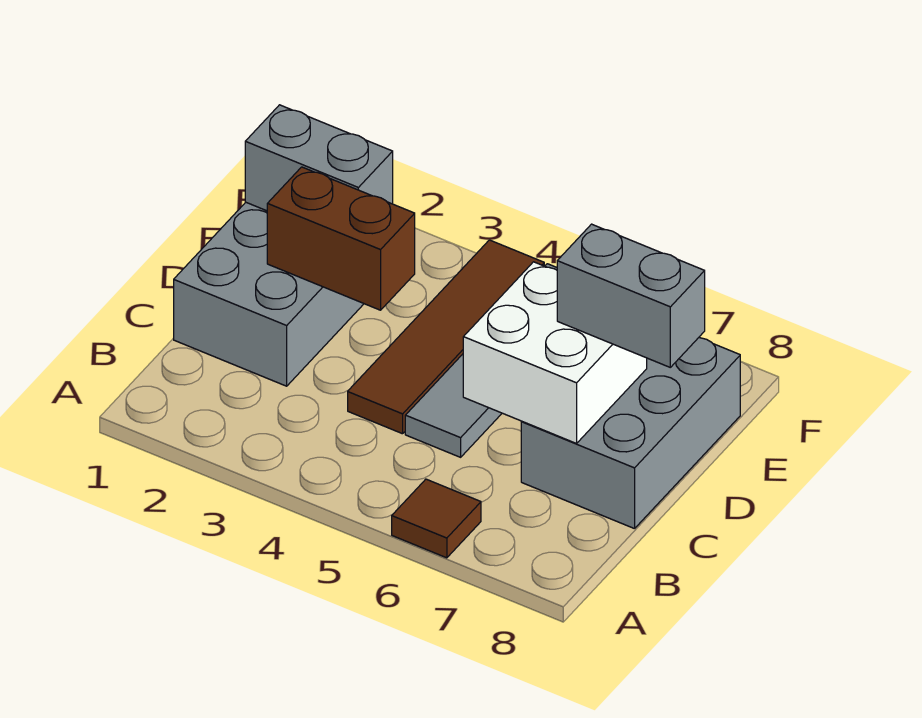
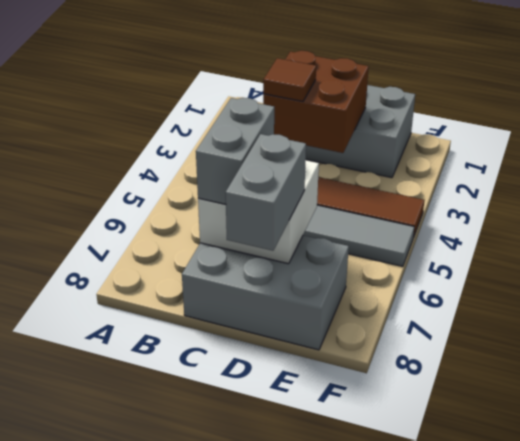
brown 1x1 tile [392,479,481,558] -> brown 1x1 tile moved to [263,58,316,101]
brown 1x2 brick [267,167,415,310] -> brown 2x2 brick [263,51,369,153]
grey 1x2 brick [245,105,393,211] -> grey 1x2 brick moved to [196,98,274,204]

